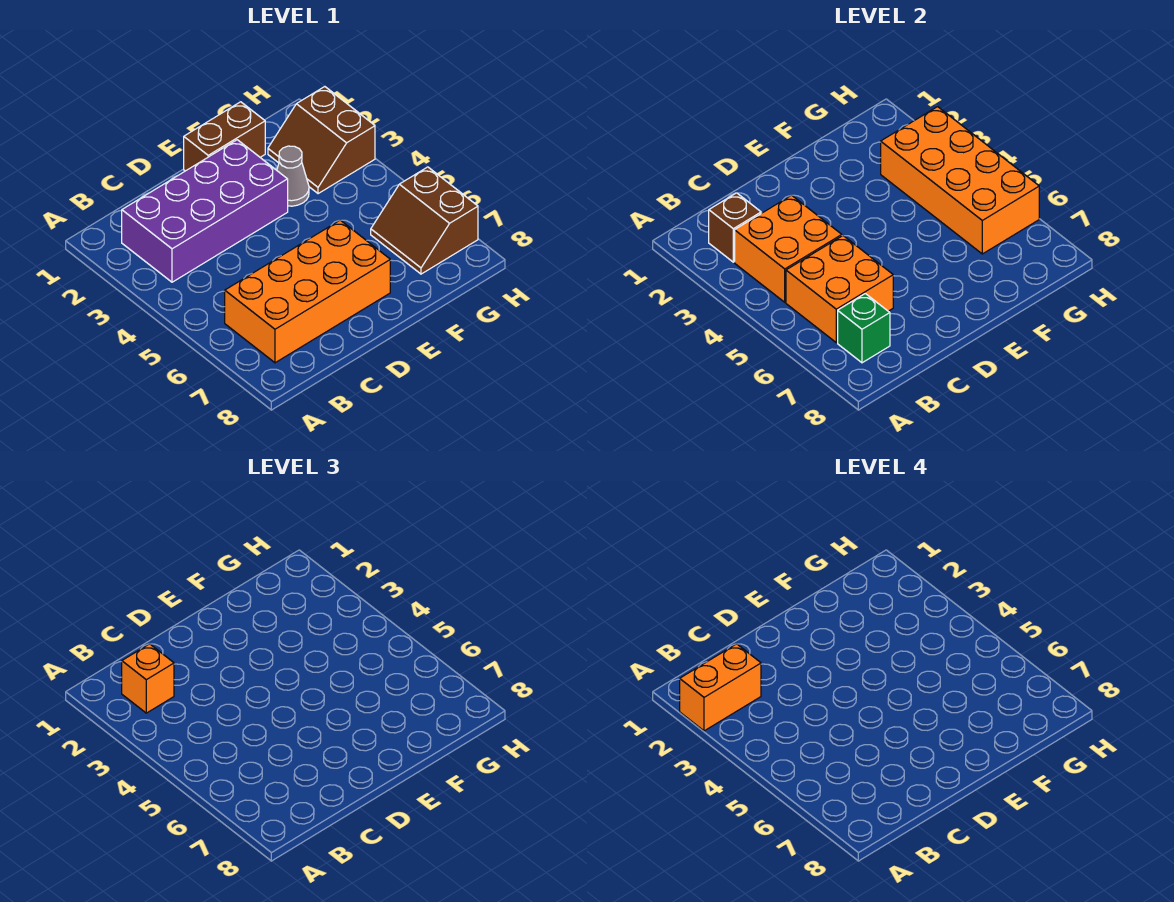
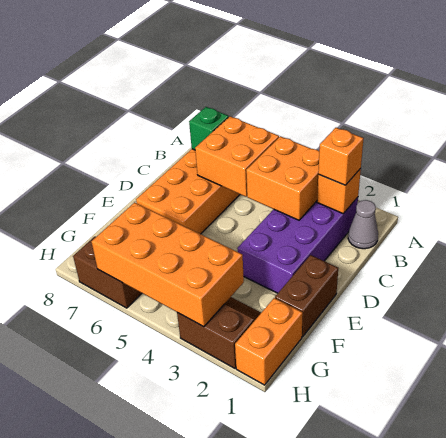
orange 1x2 brick [680,644,761,731] -> orange 1x2 brick moved to [235,298,303,385]
brown 1x1 brick [709,193,761,262] -> orange 1x1 brick [317,169,361,214]
grey 1x1 cone [277,146,309,206] -> grey 1x1 cone moved to [348,200,378,249]

